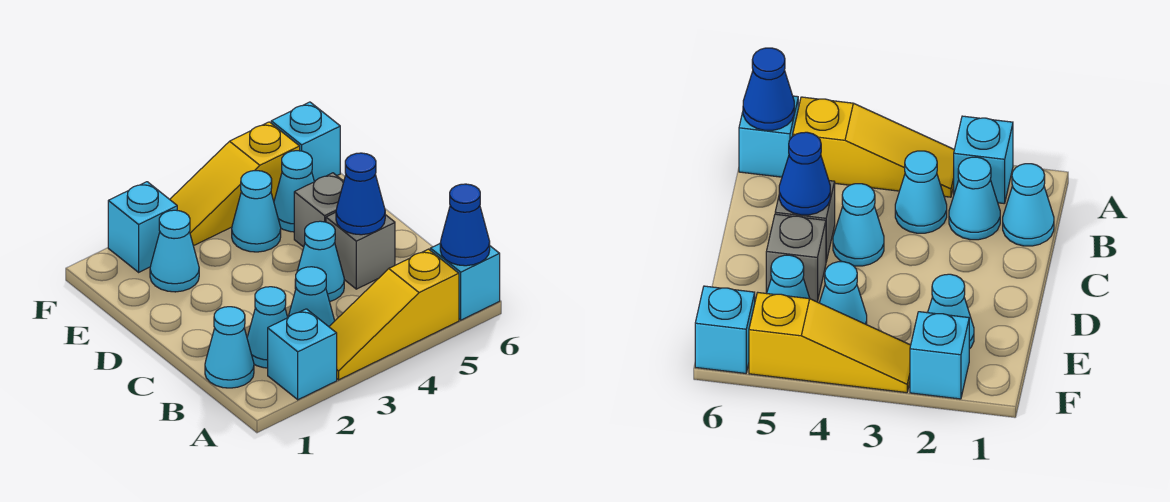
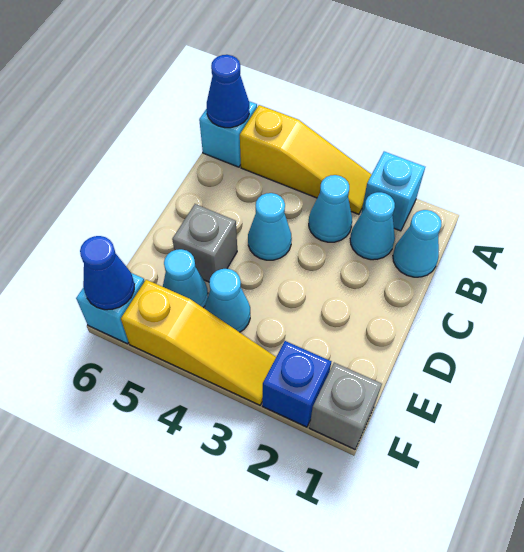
grey 1x1 brick [326,212,395,289] -> grey 1x1 brick moved to [309,363,382,449]
blue 1x1 cone [336,153,385,235] -> blue 1x1 cone moved to [80,236,135,310]
cyan 1x1 cone [150,210,199,292] -> none
cyan 1x1 brick [108,182,177,272] -> blue 1x1 brick [262,341,332,427]

